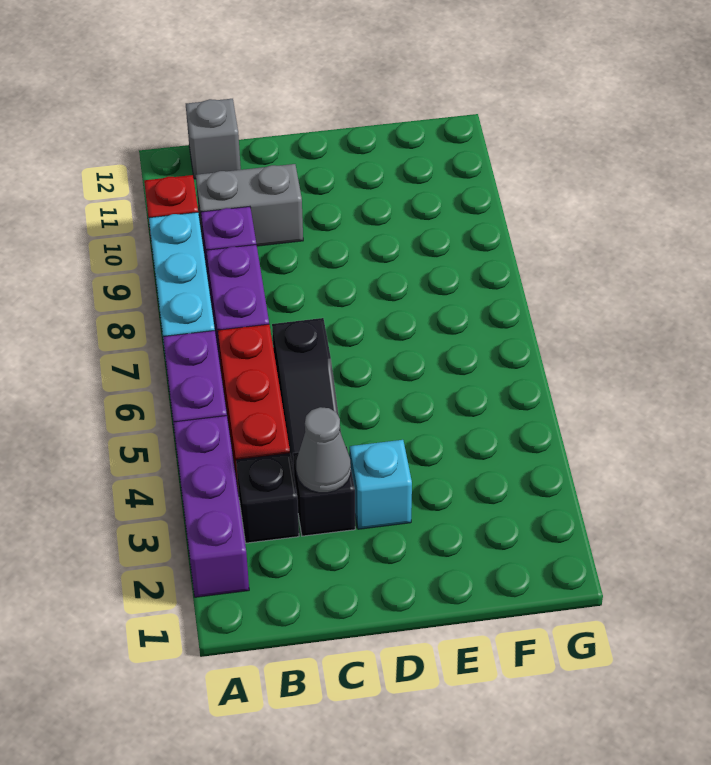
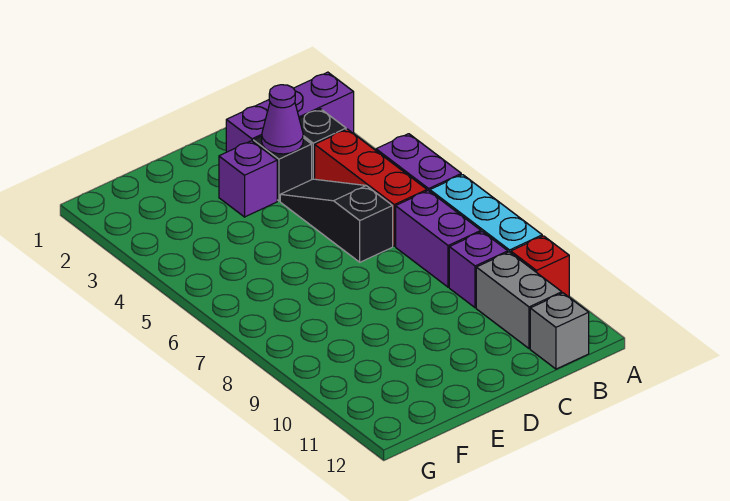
purple 1x3 brick [174,416,249,597] -> purple 1x3 brick turned to [226,72,354,152]
grey 1x2 brick [196,164,303,247] -> grey 1x2 brick turned to [476,252,562,349]
grey 1x1 cone [296,407,351,493] -> purple 1x1 cone [262,85,303,154]
cyan 1x1 brick [350,440,412,529] -> purple 1x1 brick [219,141,277,217]

